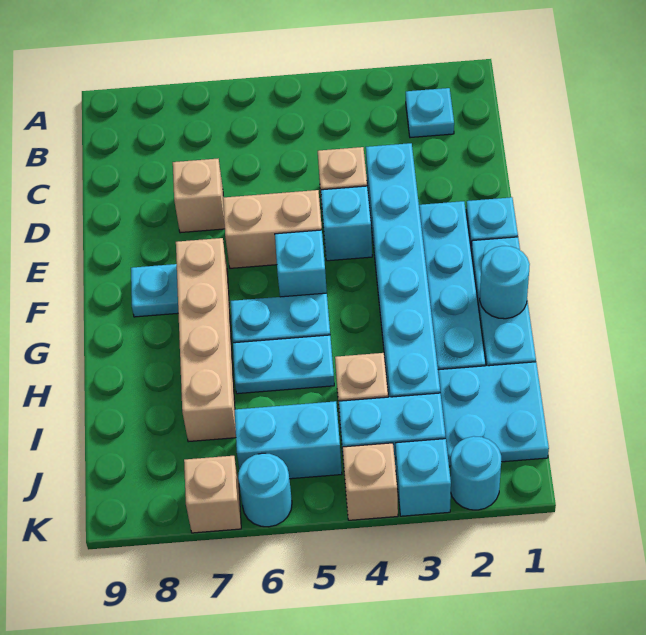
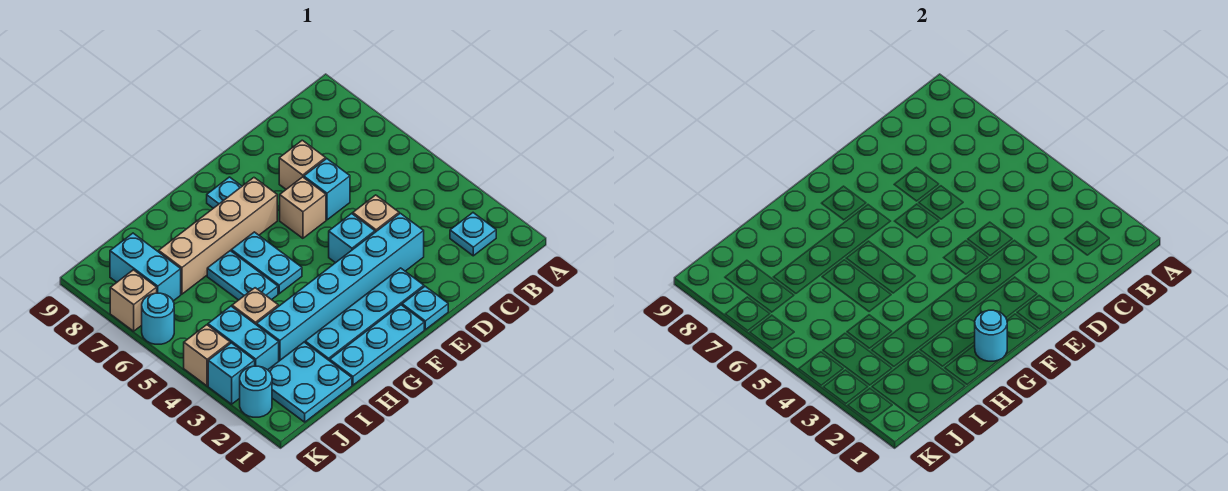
tan 1x2 brick [223,190,322,268] -> tan 1x1 brick [280,177,326,238]
cyan 1x1 brick [275,230,327,297] -> cyan 1x1 brick moved to [304,159,350,220]
cyan 1x2 brick [235,401,342,479] -> cyan 1x2 brick moved to [110,233,181,301]

